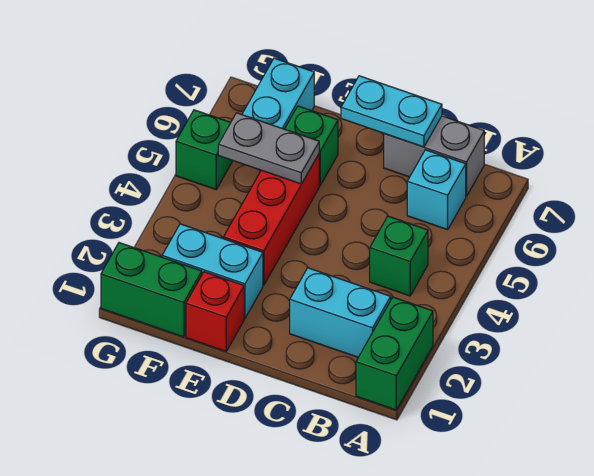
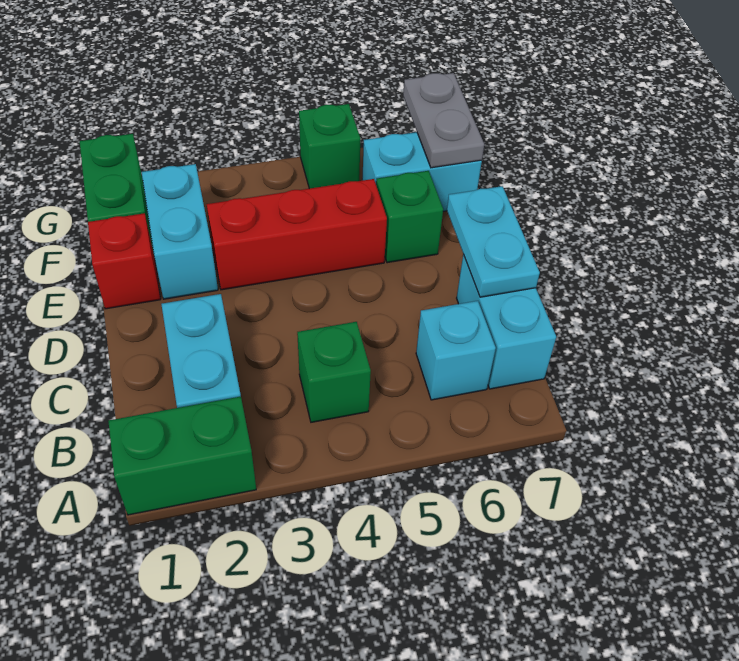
grey 1x2 brick [384,116,484,197] -> cyan 1x2 brick [457,254,556,389]
grey 1x2 plate [218,113,319,184] -> grey 1x2 plate moved to [403,73,484,168]

